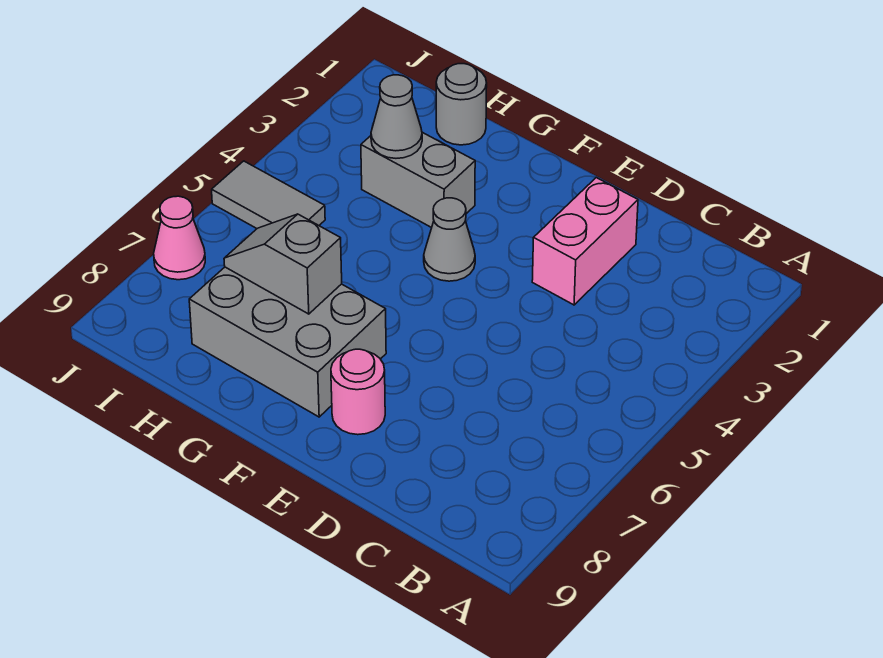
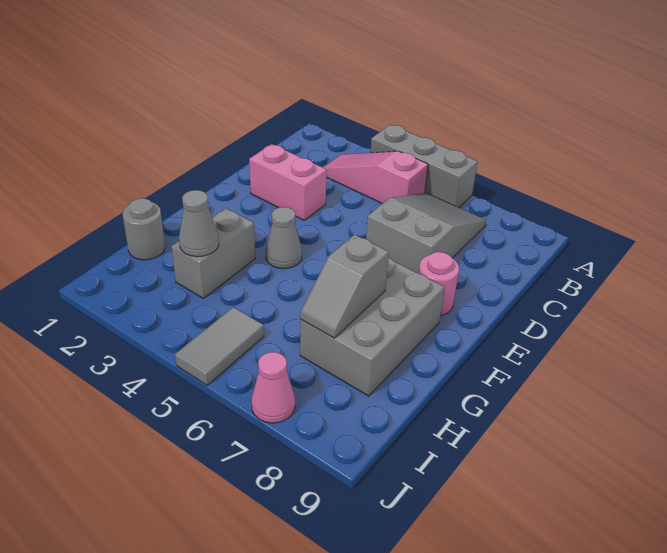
none -> grey 1x3 brick [370,125,478,207]
none -> pink 1x3 slope [323,151,428,203]
none -> grey 2x3 slope [366,193,486,273]

